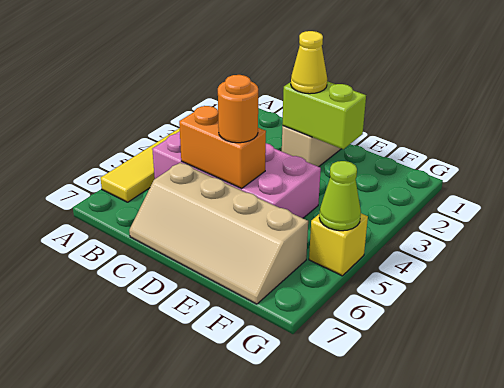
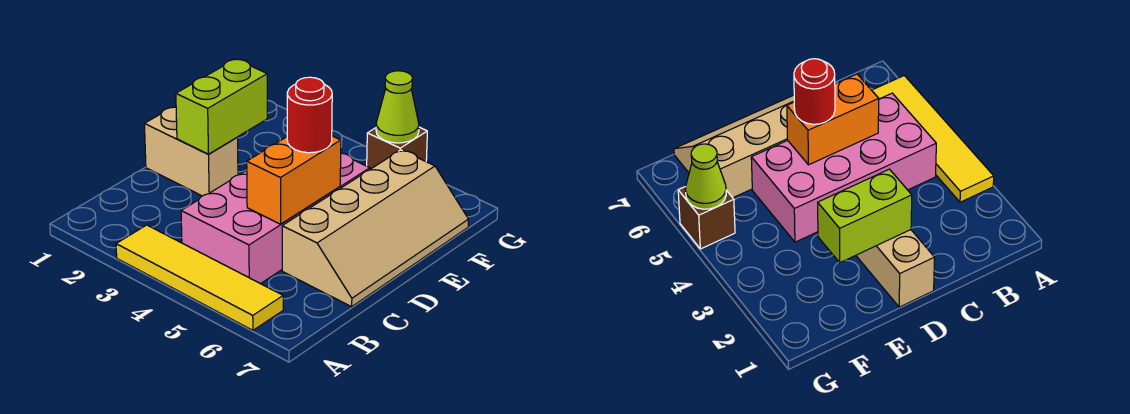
yellow 1x1 cone [291,31,327,94] -> none
orange 1x1 round brick [218,75,258,143] -> red 1x1 round brick [287,77,332,153]
yellow 1x1 brick [309,213,368,276] -> brown 1x1 brick [367,127,427,169]

